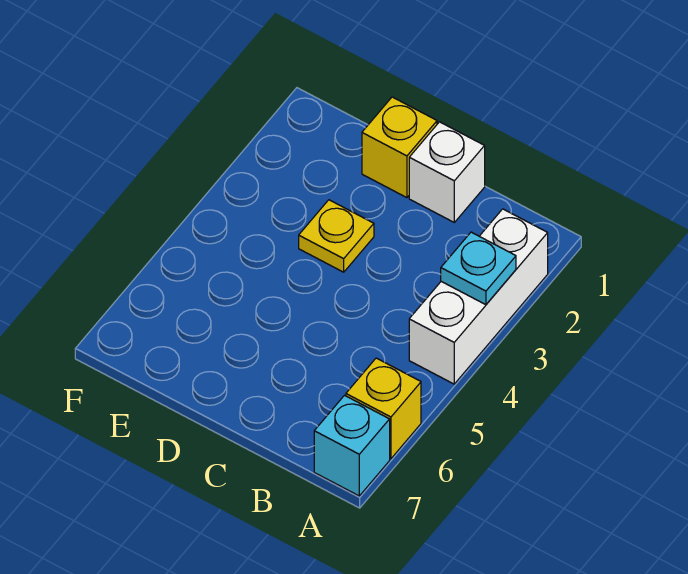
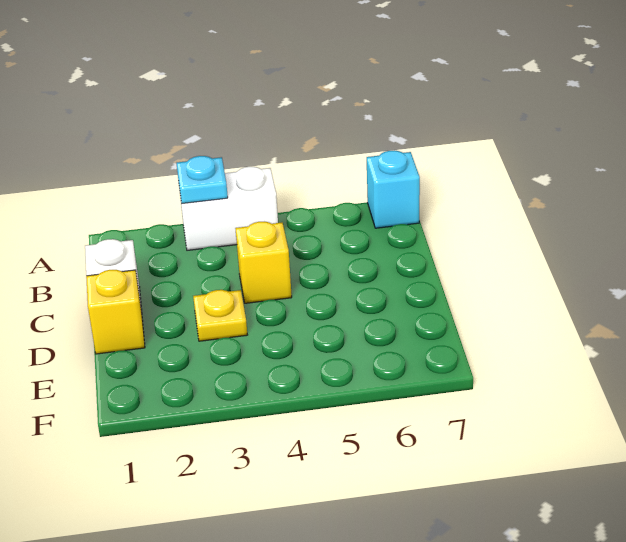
white 1x3 brick [409,209,548,384] -> white 1x2 brick [179,167,278,250]
yellow 1x1 brick [346,358,421,459] -> yellow 1x1 brick moved to [235,222,292,303]

